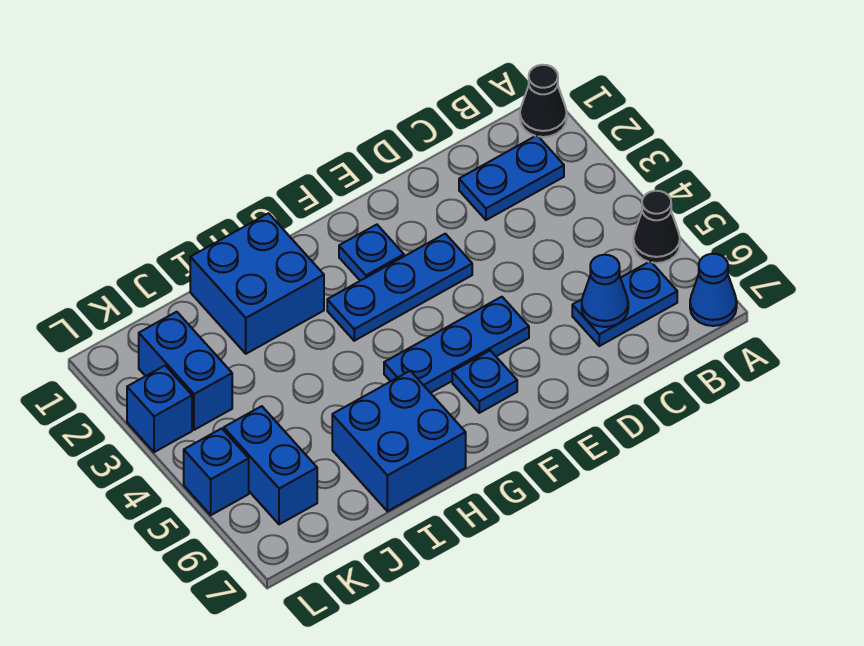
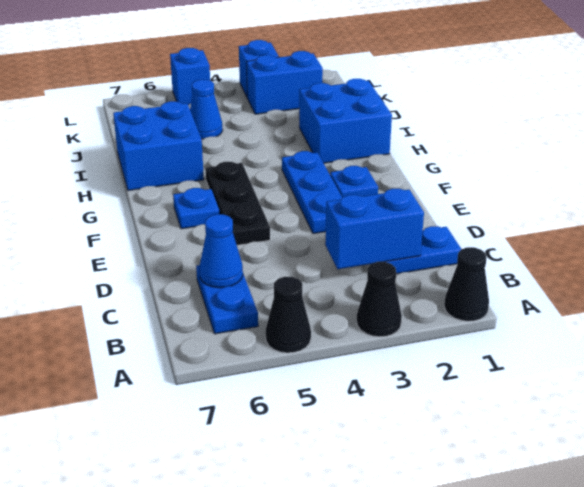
none -> black 1x1 cone [357,262,402,337]
blue 1x1 cone [690,254,737,326] -> blue 1x1 cone moved to [190,80,223,139]
blue 1x2 plate [459,135,564,220] -> blue 1x2 plate turned to [386,226,461,274]
blue 1x3 plate [384,297,529,393] -> black 1x3 plate [205,162,270,245]
blue 1x2 brick [224,406,317,524] -> blue 1x2 brick moved to [325,189,424,269]

